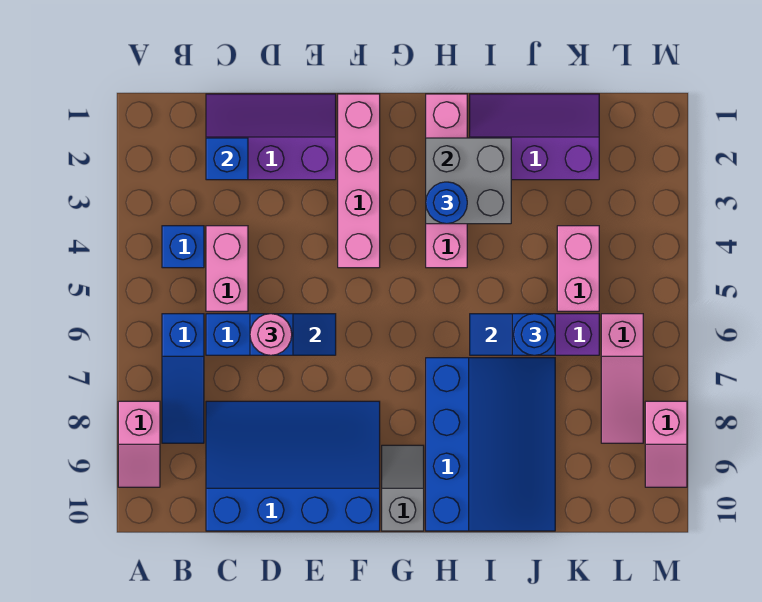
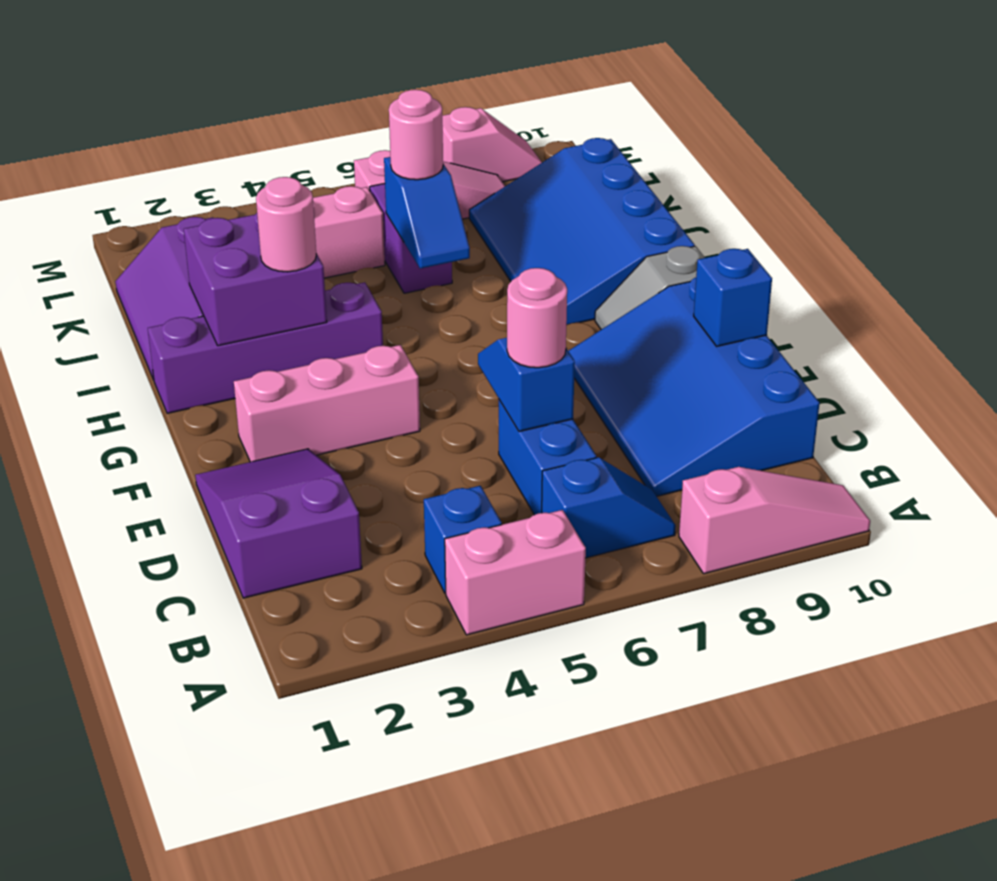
pink 1x2 slope [118,401,160,487] -> pink 1x3 slope [679,467,870,574]
blue 1x3 slope [162,314,204,443] -> blue 1x2 slope [542,457,676,558]
purple 2x3 slope [206,94,336,180] -> purple 2x3 slope turned to [195,449,362,598]
blue 1x1 brick [206,138,248,180] -> blue 1x1 brick moved to [694,249,772,346]
pink 1x2 brick [206,226,248,311] -> pink 1x2 brick moved to [445,510,586,635]
pink 1x4 brick [338,94,380,268] -> pink 1x3 brick [234,345,420,462]
pink 1x4 brick [426,94,467,268] -> purple 1x4 brick [148,282,383,413]
grey 2x2 brick [426,138,511,224] -> purple 2x2 brick [184,213,327,346]
blue 1x1 round brick [426,182,467,224] -> pink 1x1 round brick [256,177,316,272]
blue 3x4 slope [426,358,555,531] -> blue 3x4 slope turned to [469,138,695,325]
blue 1x1 round brick [514,314,555,355] -> pink 1x1 round brick [389,90,443,180]

